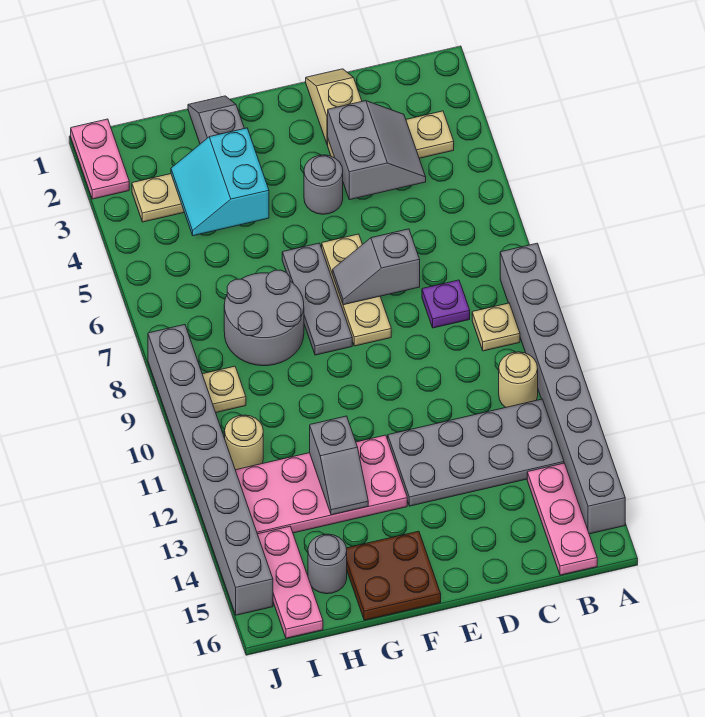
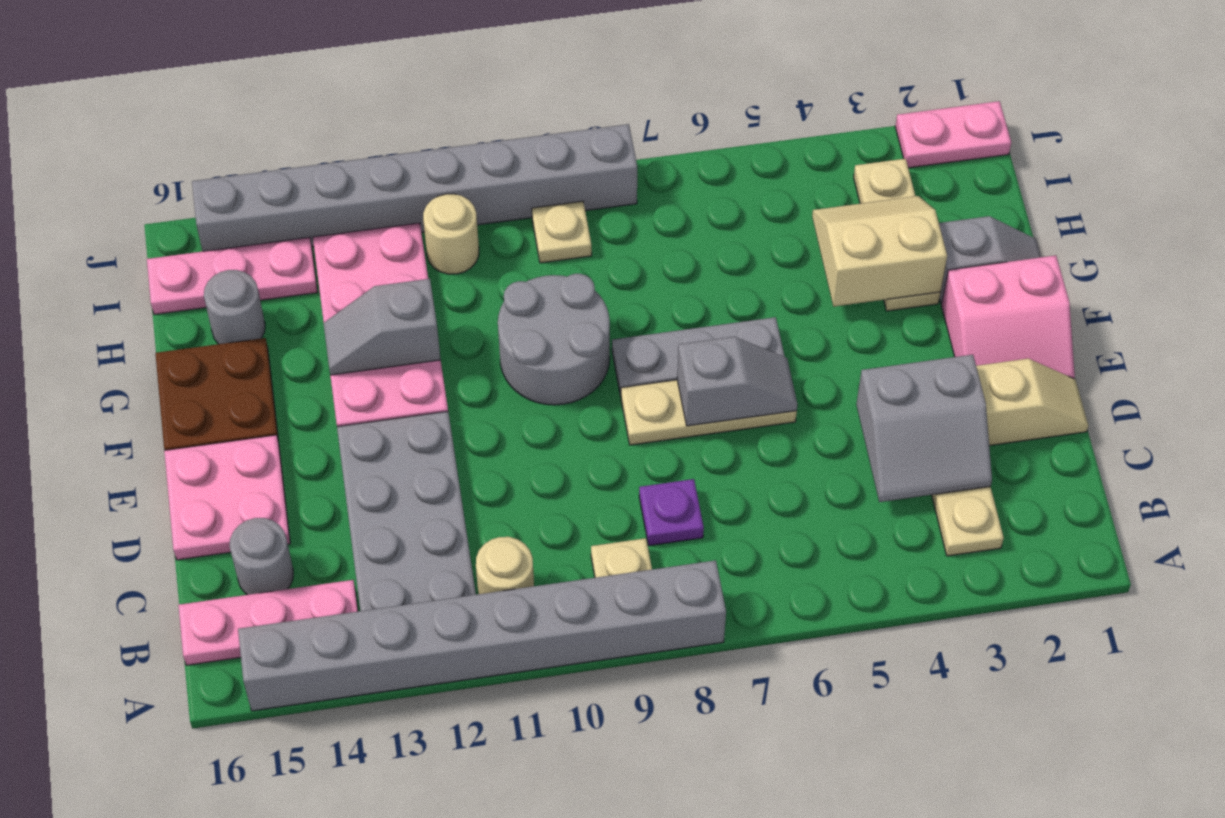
grey 1x2 slope [333,229,420,305] -> grey 1x2 slope turned to [677,337,797,426]
none -> pink 2x2 plate [164,435,290,560]
none -> pink 2x2 slope [941,255,1075,378]
grey 1x1 round brick [304,155,343,214] -> grey 1x1 round brick moved to [230,518,293,595]
cyan 2x2 slope [171,128,269,236] -> tan 2x2 slope [812,196,947,307]
grey 2x2 round brick [224,270,304,366] -> grey 2x2 round brick moved to [498,274,610,405]

